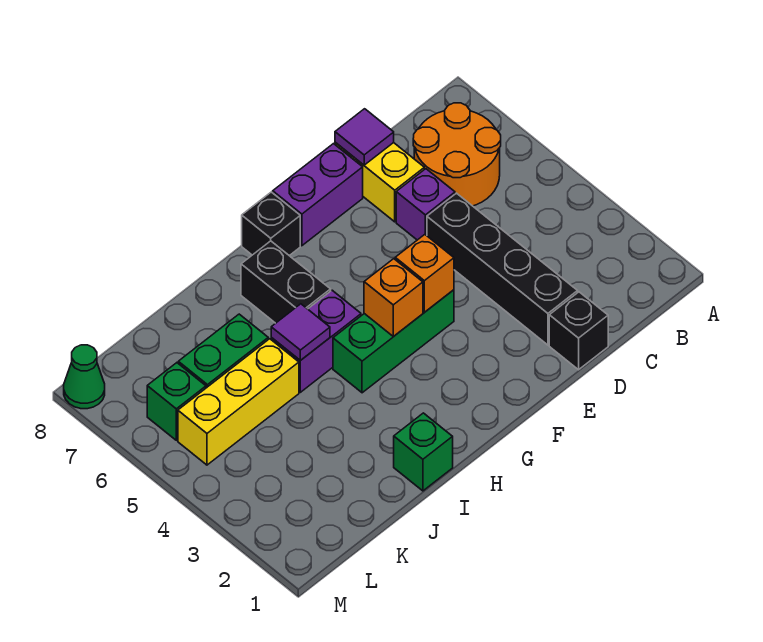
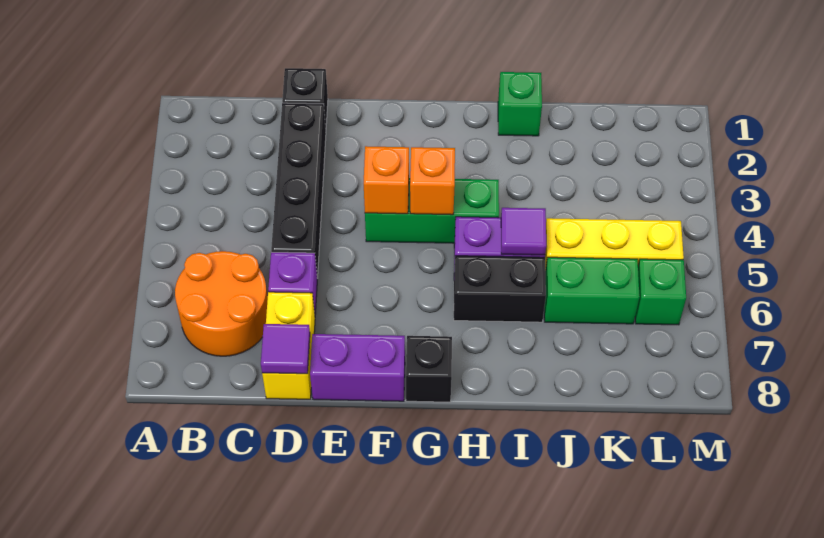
black 1x2 brick [241,241,331,323] -> black 1x2 brick turned to [454,256,546,322]
green 1x1 cone [64,345,105,409] -> none

